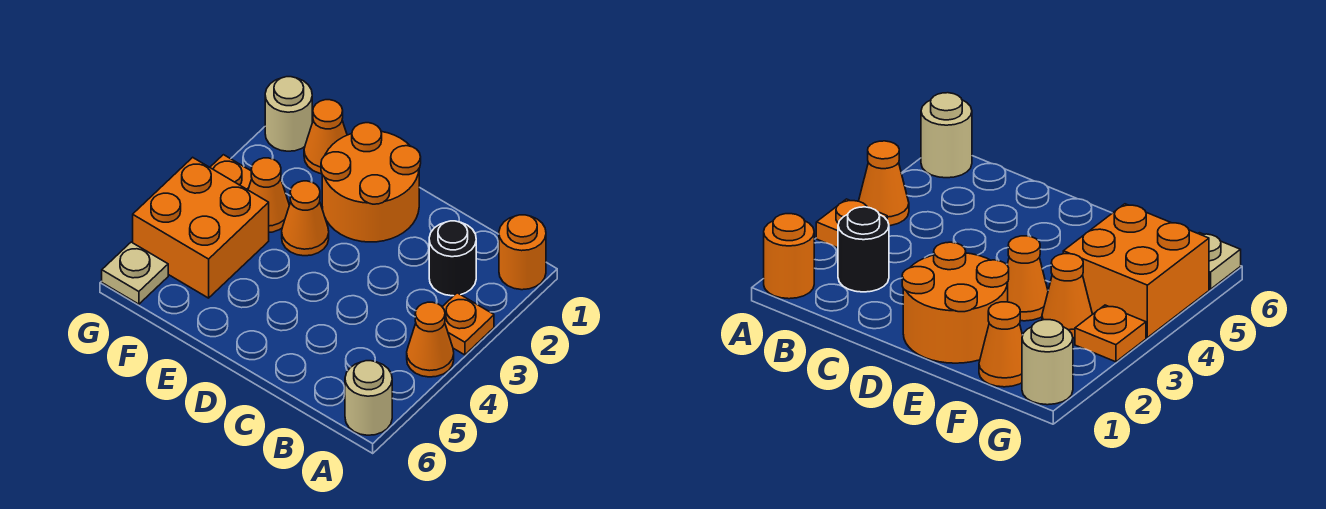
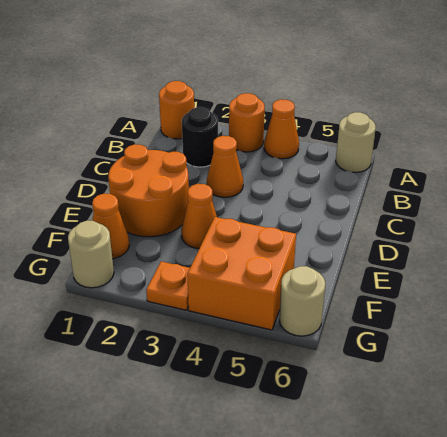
orange 1x1 plate [442,293,494,355] -> orange 1x1 round brick [229,93,265,152]
orange 1x1 cone [248,158,289,232] -> orange 1x1 cone moved to [207,136,243,197]
tan 1x1 plate [102,242,168,304] -> tan 1x1 round brick [279,266,325,336]

